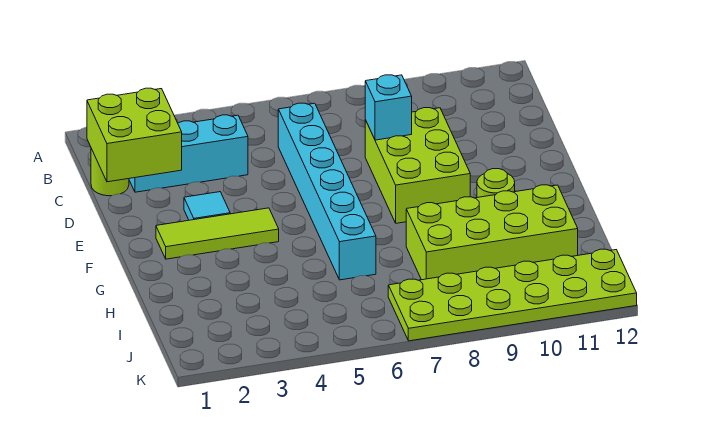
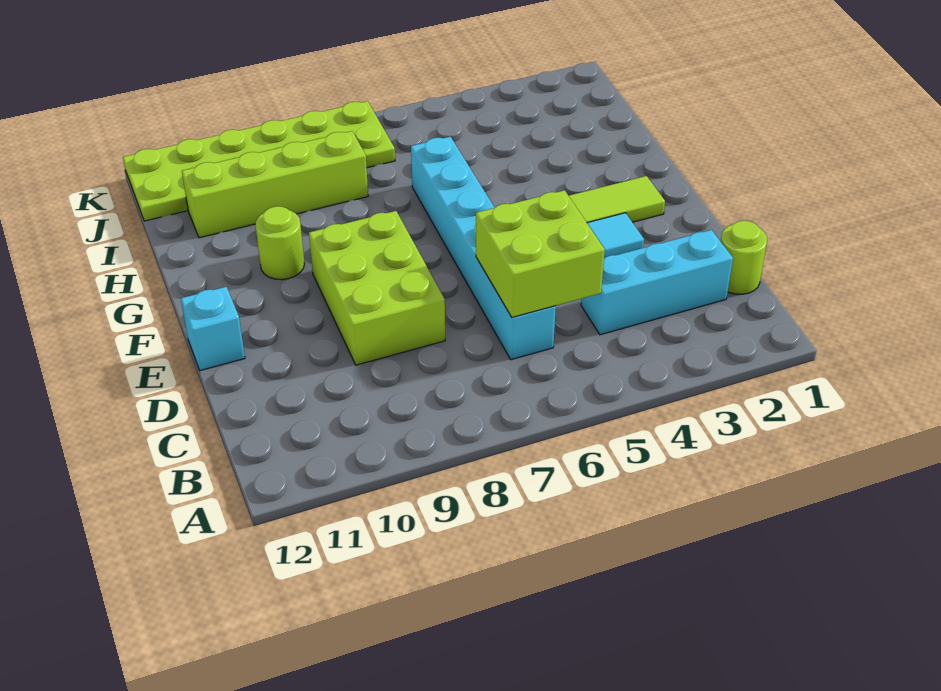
lime 2x2 brick [87,88,182,182] -> lime 2x2 brick moved to [476,190,605,317]
cyan 1x1 brick [365,75,412,140] -> cyan 1x1 brick moved to [181,287,245,371]
lime 2x4 brick [406,185,578,280] -> lime 1x4 brick [182,131,368,238]

